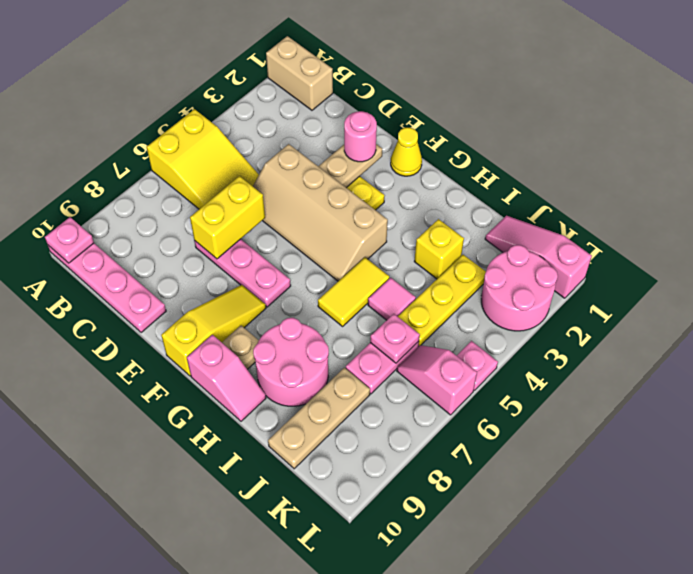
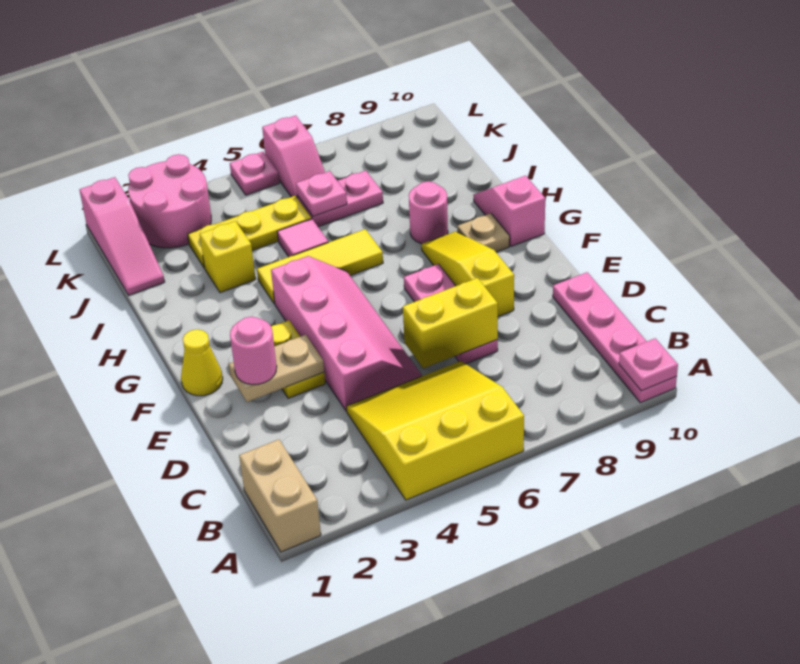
yellow 2x3 slope [147,109,259,209] -> yellow 3x3 slope [346,361,524,500]
tan 2x4 slope [253,144,388,281] -> pink 2x4 slope [271,256,422,411]
yellow 1x3 slope [161,285,266,376] -> yellow 1x3 slope turned to [422,231,514,317]
yellow 1x2 tile [318,257,389,326] -> yellow 1x3 tile [257,229,383,304]
pink 2x2 round brick [253,318,329,406] -> pink 1x1 round brick [409,181,448,244]
tan 1x3 plate [268,368,370,469] -> none

